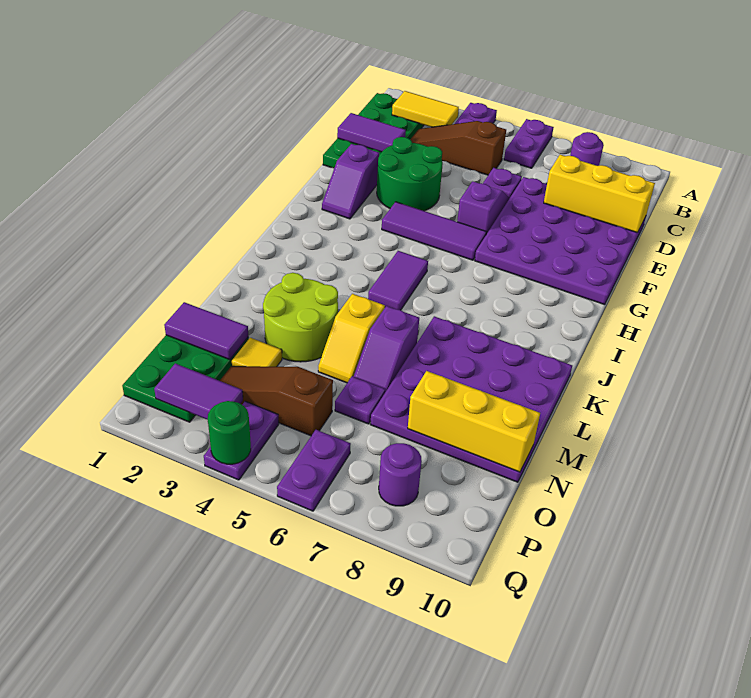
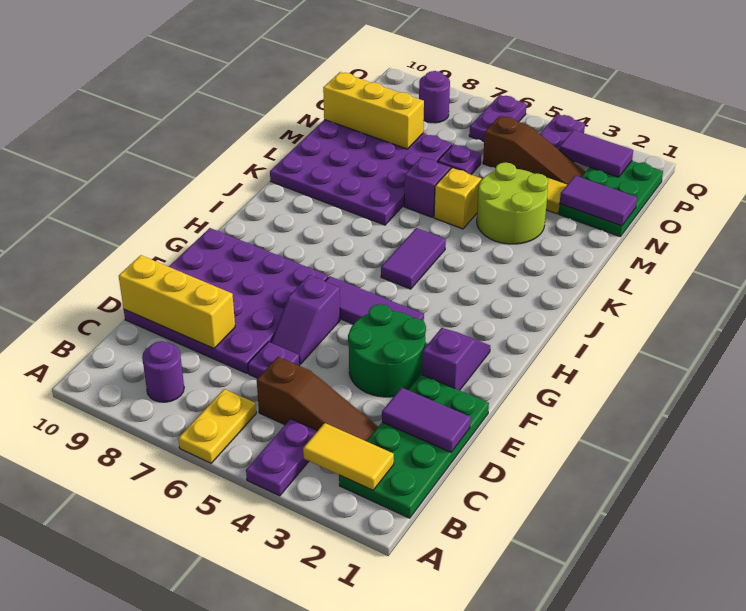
purple 1x2 plate [504,119,554,168] -> yellow 1x2 plate [178,389,256,463]
green 1x1 round brick [208,401,251,464] -> none

